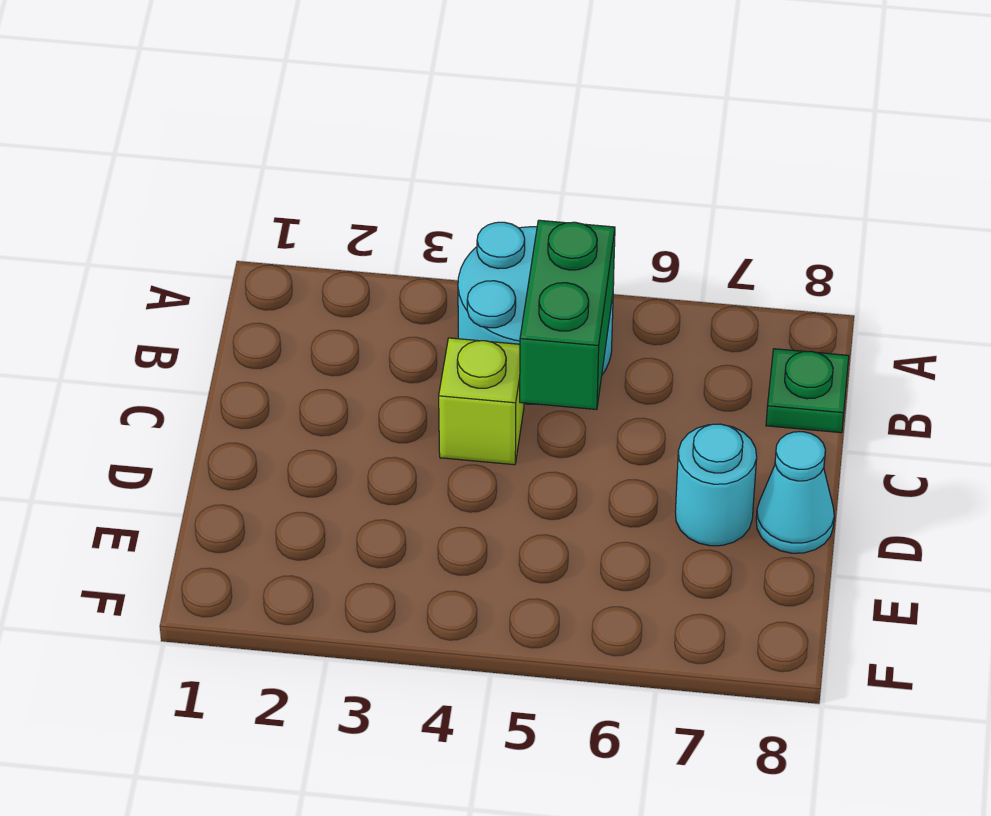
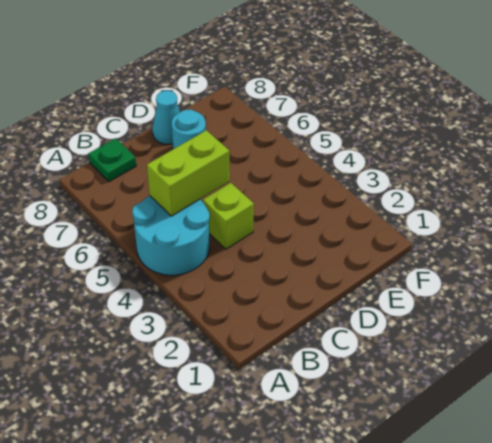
green 1x2 brick [520,220,615,409] -> lime 1x2 brick [147,130,230,216]

